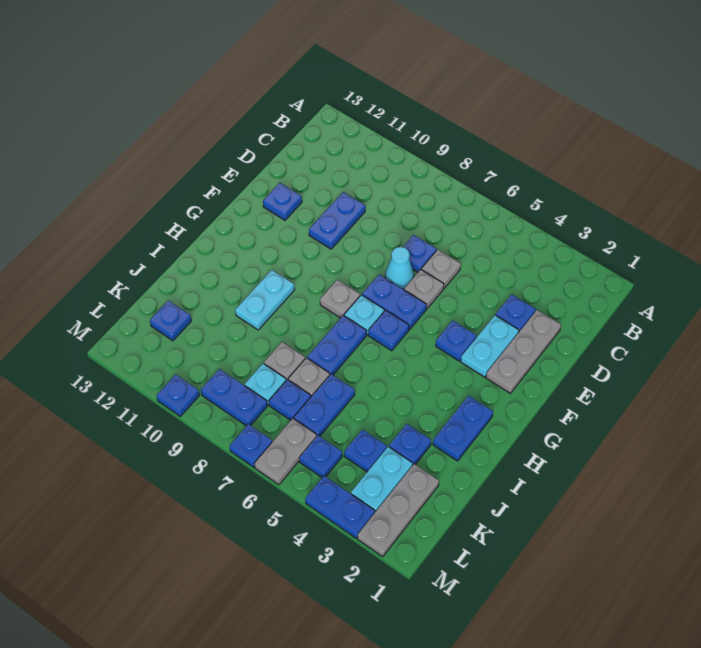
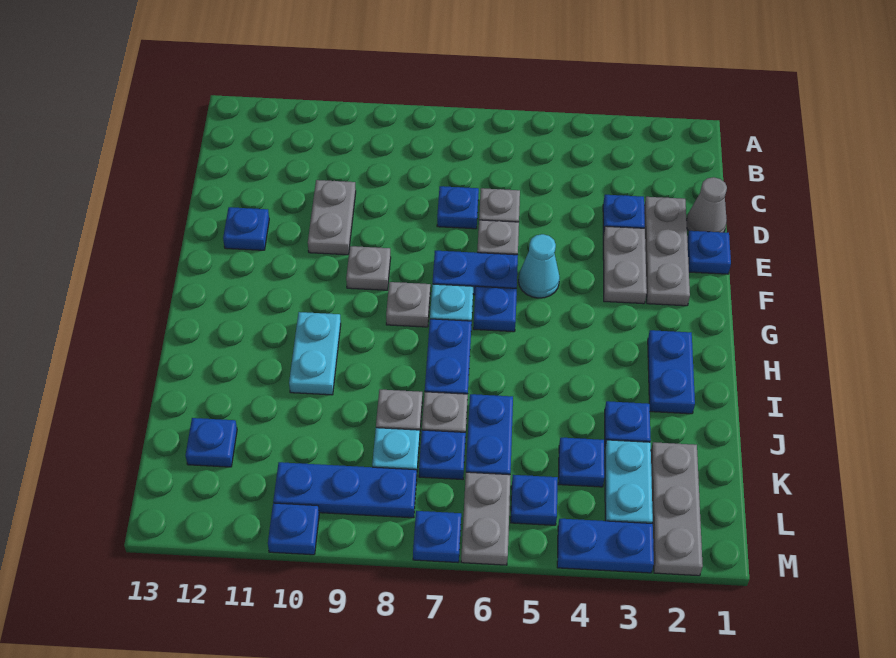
none -> grey 1x1 cone [686,177,727,232]
blue 1x2 plate [309,192,365,249] -> grey 1x2 plate [308,180,356,255]
cyan 1x2 plate [461,315,519,377] -> grey 1x2 plate [603,226,647,304]
cyan 1x1 cone [385,247,414,289] -> cyan 1x1 cone moved to [519,234,560,298]
blue 1x1 plate [436,321,477,361] -> blue 1x1 plate moved to [687,231,731,274]
none -> grey 1x1 plate [346,246,391,290]
blue 1x2 plate [201,369,267,426] -> blue 1x3 plate [273,462,417,518]

